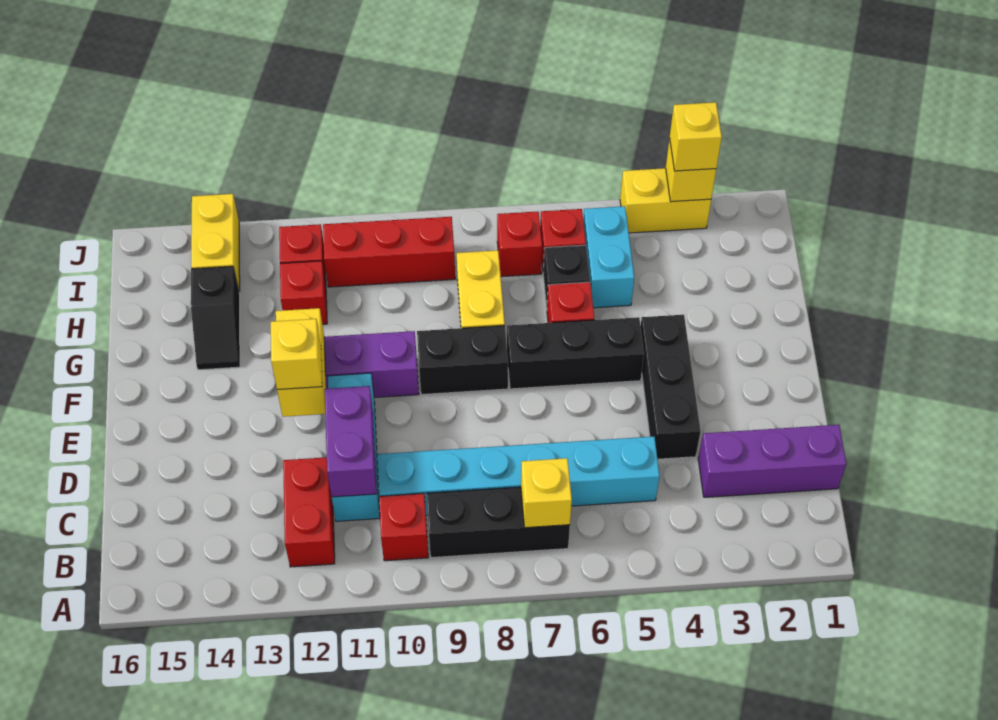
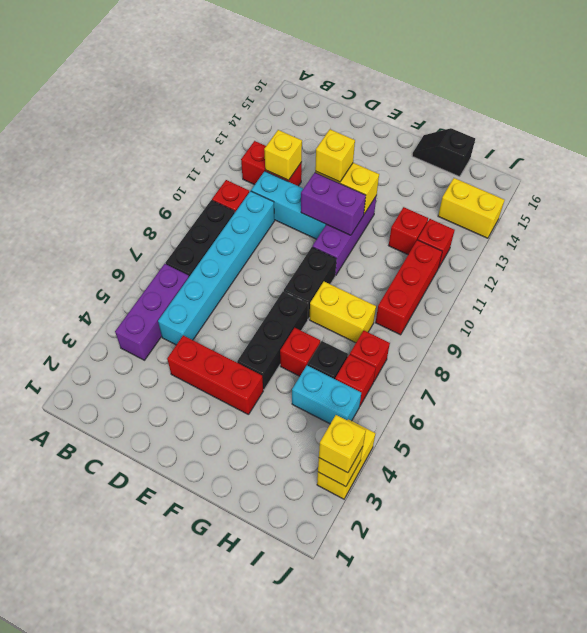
yellow 1x1 brick [521,458,572,528] -> yellow 1x1 brick moved to [264,130,302,180]
purple 1x3 brick [698,425,846,497] -> purple 1x3 brick moved to [115,264,189,360]
purple 1x2 brick [325,386,377,497] -> purple 1x2 brick moved to [301,173,366,235]
black 1x3 brick [641,315,701,459] -> red 1x3 brick [167,335,263,415]
black 1x2 slope [191,266,240,370] -> black 1x2 slope moved to [412,128,475,177]

